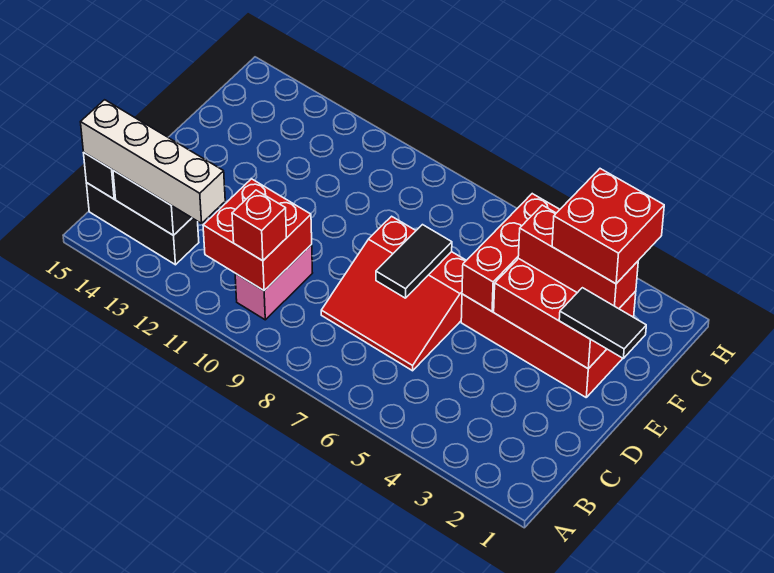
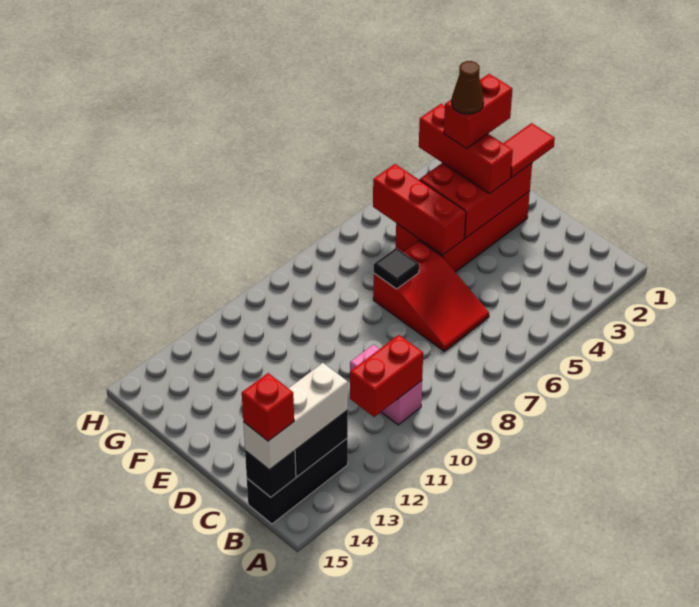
red 2x2 brick [203,179,312,290] -> red 1x2 brick [350,335,423,417]
red 1x1 brick [232,190,287,261] -> red 1x1 brick moved to [242,373,294,441]
white 1x4 brick [81,100,225,223] -> white 1x3 brick [243,363,348,470]
red 3x3 slope [321,216,466,371] -> red 2x3 slope [373,241,489,351]
black 1x2 tile [376,225,452,298] -> black 1x1 tile [374,248,419,289]
black 1x2 tile [559,288,646,358] -> red 1x2 tile [503,123,555,178]
red 1x3 brick [518,205,638,309] -> red 1x3 brick turned to [419,104,513,194]
red 2x2 brick [552,169,664,284] -> red 1x2 brick [444,74,512,148]
none -> brown 1x1 cone [452,61,484,114]

